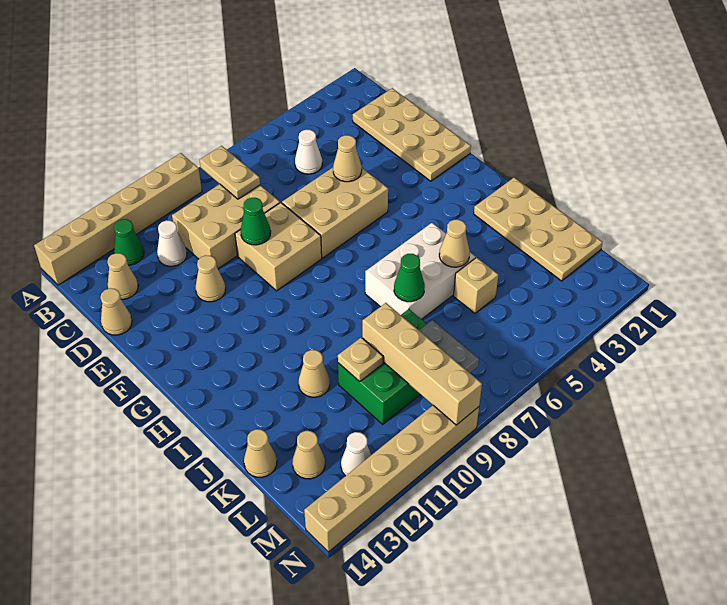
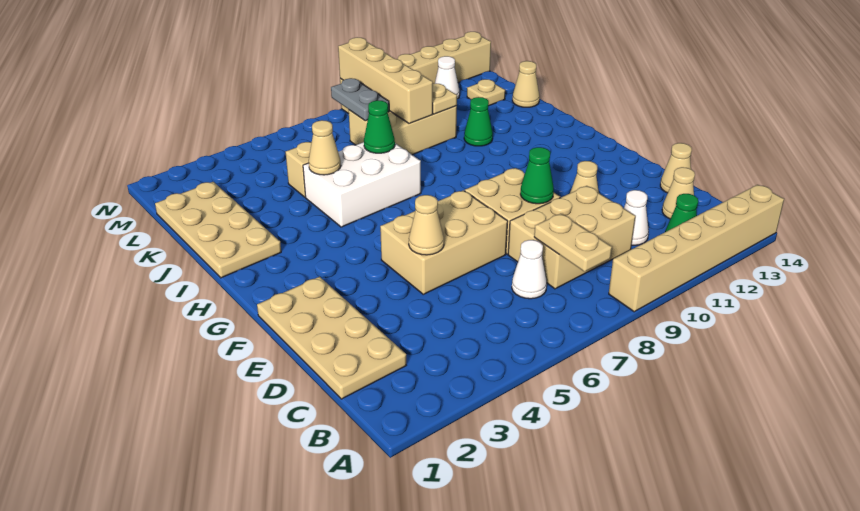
white 1x1 cone [295,130,322,174] -> white 1x1 cone moved to [512,240,547,299]
tan 1x1 cone [299,350,330,397] -> green 1x1 cone [464,97,493,146]
green 2x3 brick [338,309,427,424] -> tan 2x3 brick [349,106,457,155]
tan 1x1 cone [292,431,325,479] -> tan 1x1 plate [467,79,505,106]

